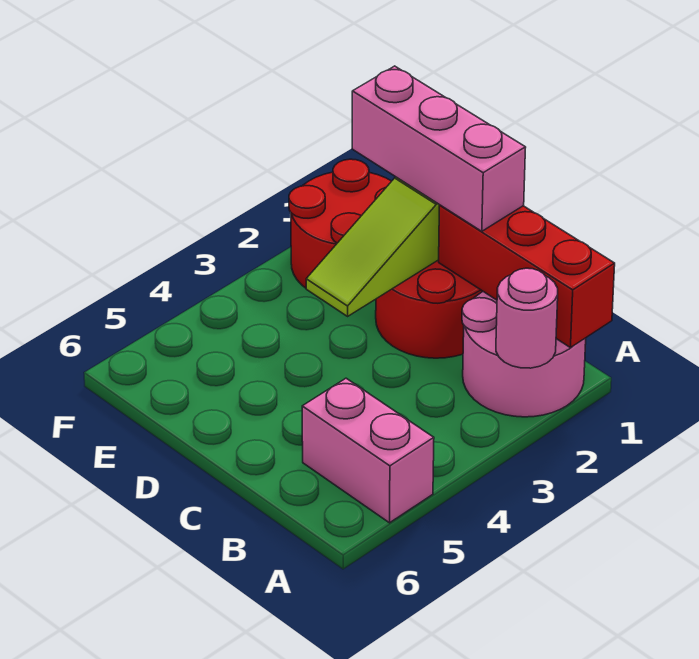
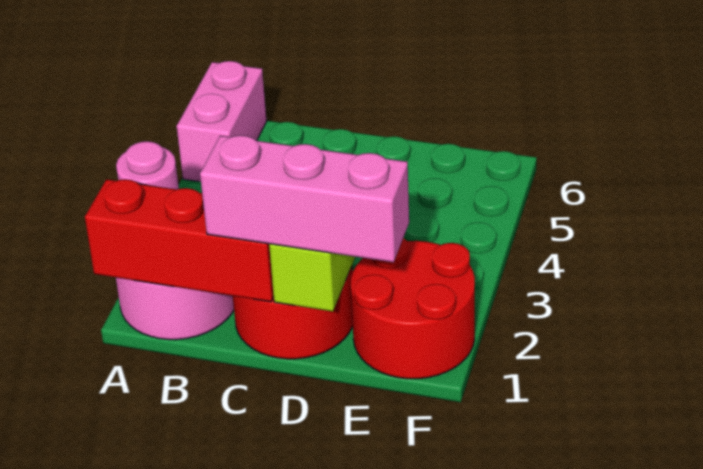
pink 1x2 brick [302,378,434,523] -> pink 1x2 brick turned to [177,61,267,182]

